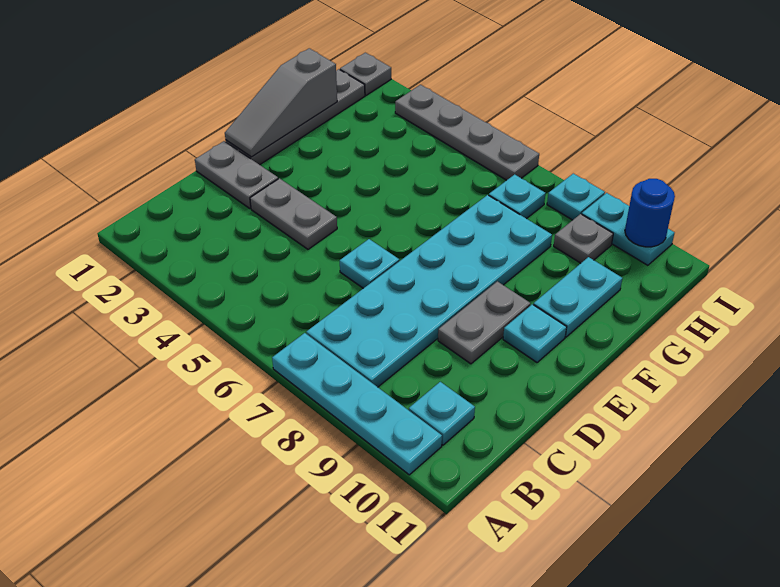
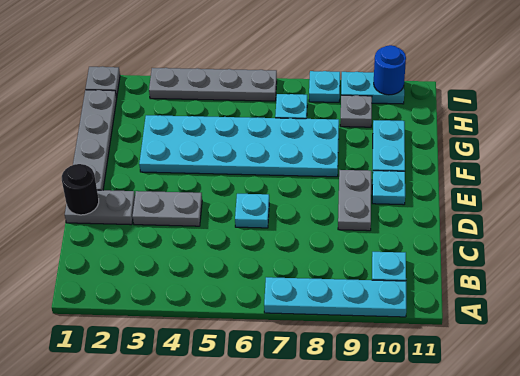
cyan 2x6 plate [306,195,552,387] -> cyan 2x6 plate turned to [139,115,339,177]
none -> black 1x1 round brick [62,164,99,215]
grey 1x3 slope [225,48,337,157] -> none

